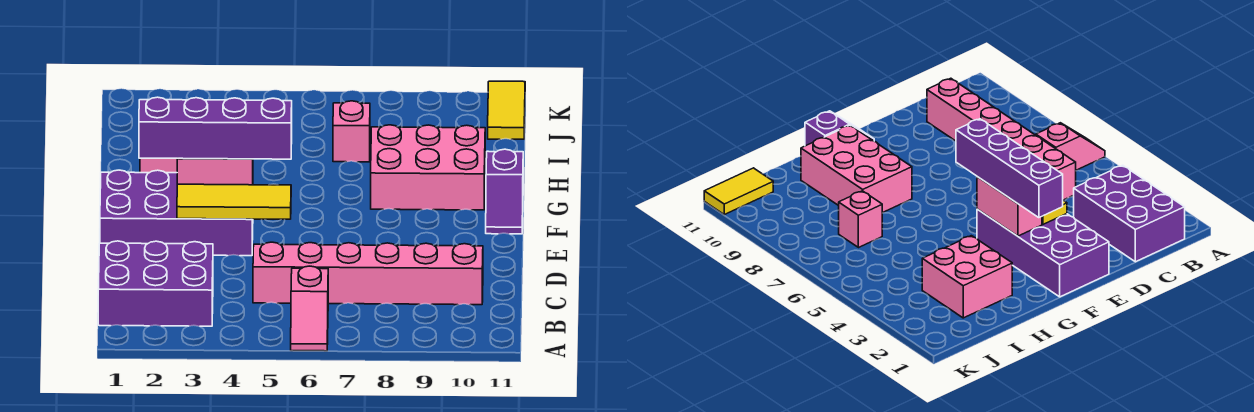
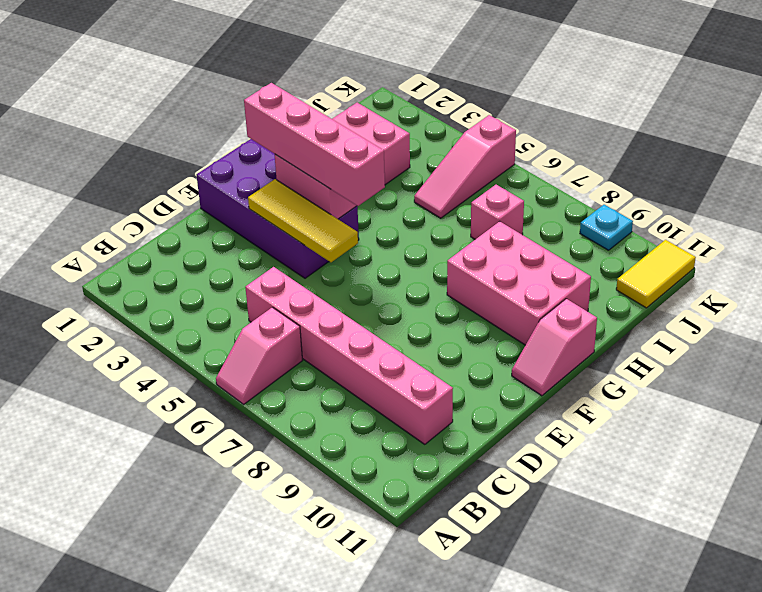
purple 2x3 brick [98,241,213,326] -> none
purple 1x4 brick [139,97,292,159] -> pink 1x4 brick [244,83,385,206]
purple 1x2 slope [486,149,523,234] -> pink 1x2 slope [512,299,597,396]
none -> pink 1x3 slope [414,115,516,218]
none -> cyan 1x1 plate [580,205,633,250]

